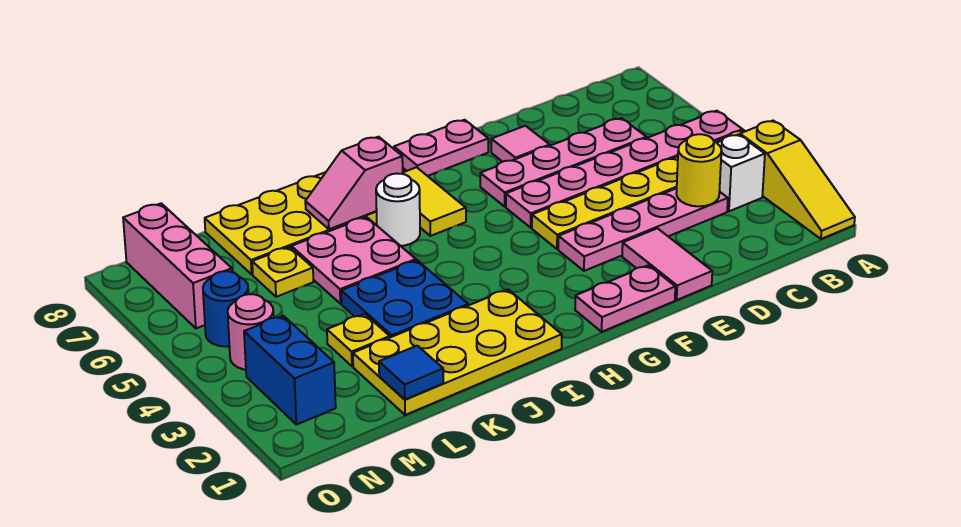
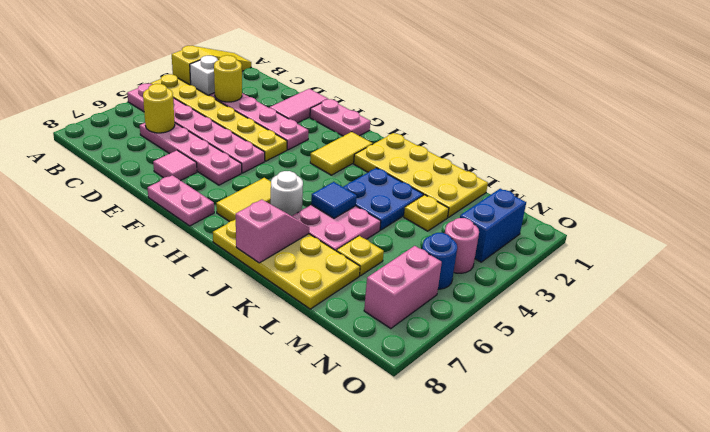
none -> yellow 1x1 round brick [143,84,175,133]
none -> yellow 1x2 tile [310,132,373,175]
pink 1x2 slope [305,137,403,229] -> pink 1x2 slope turned to [236,200,309,263]
blue 1x1 tile [379,346,443,399] -> blue 1x1 tile moved to [311,182,357,218]
pink 1x3 brick [123,203,232,328] -> pink 1x2 brick [364,246,442,329]

